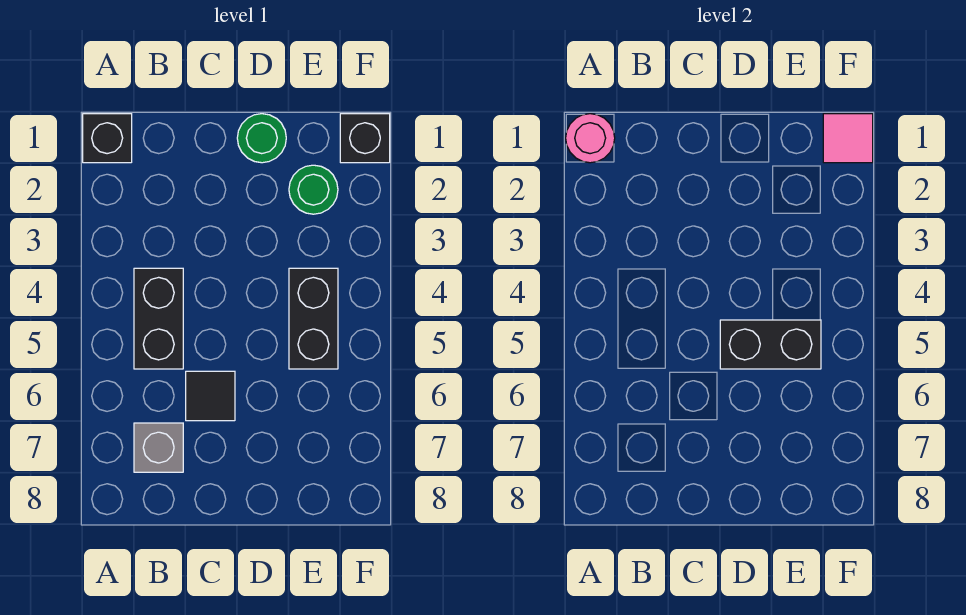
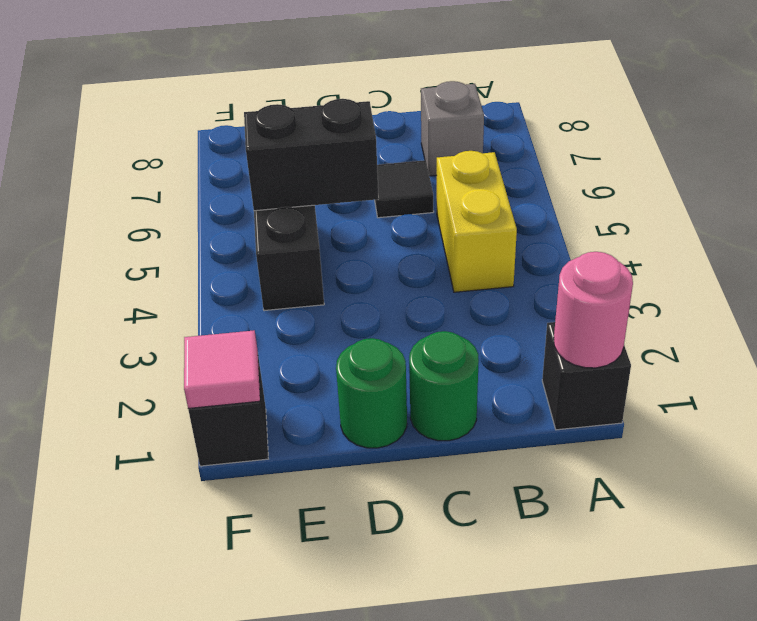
black 1x2 brick [134,268,183,369] -> yellow 1x2 brick [437,151,517,292]
green 1x1 round brick [289,165,338,214] -> green 1x1 round brick moved to [409,331,479,441]

